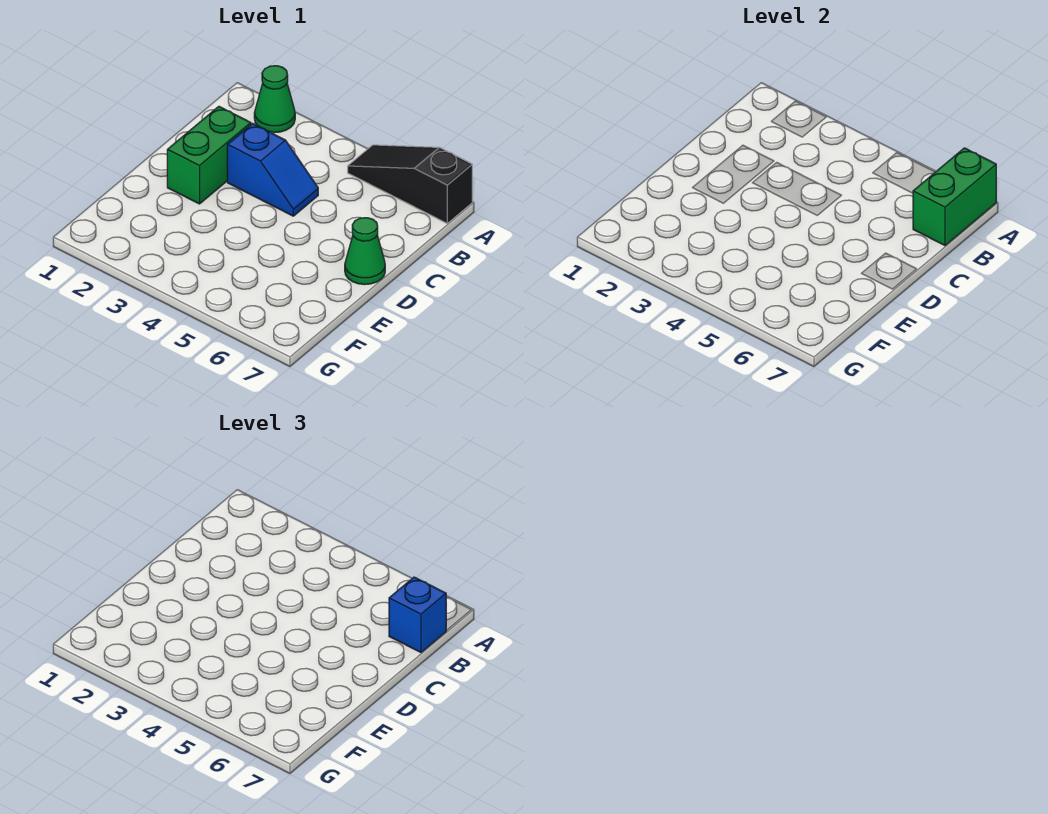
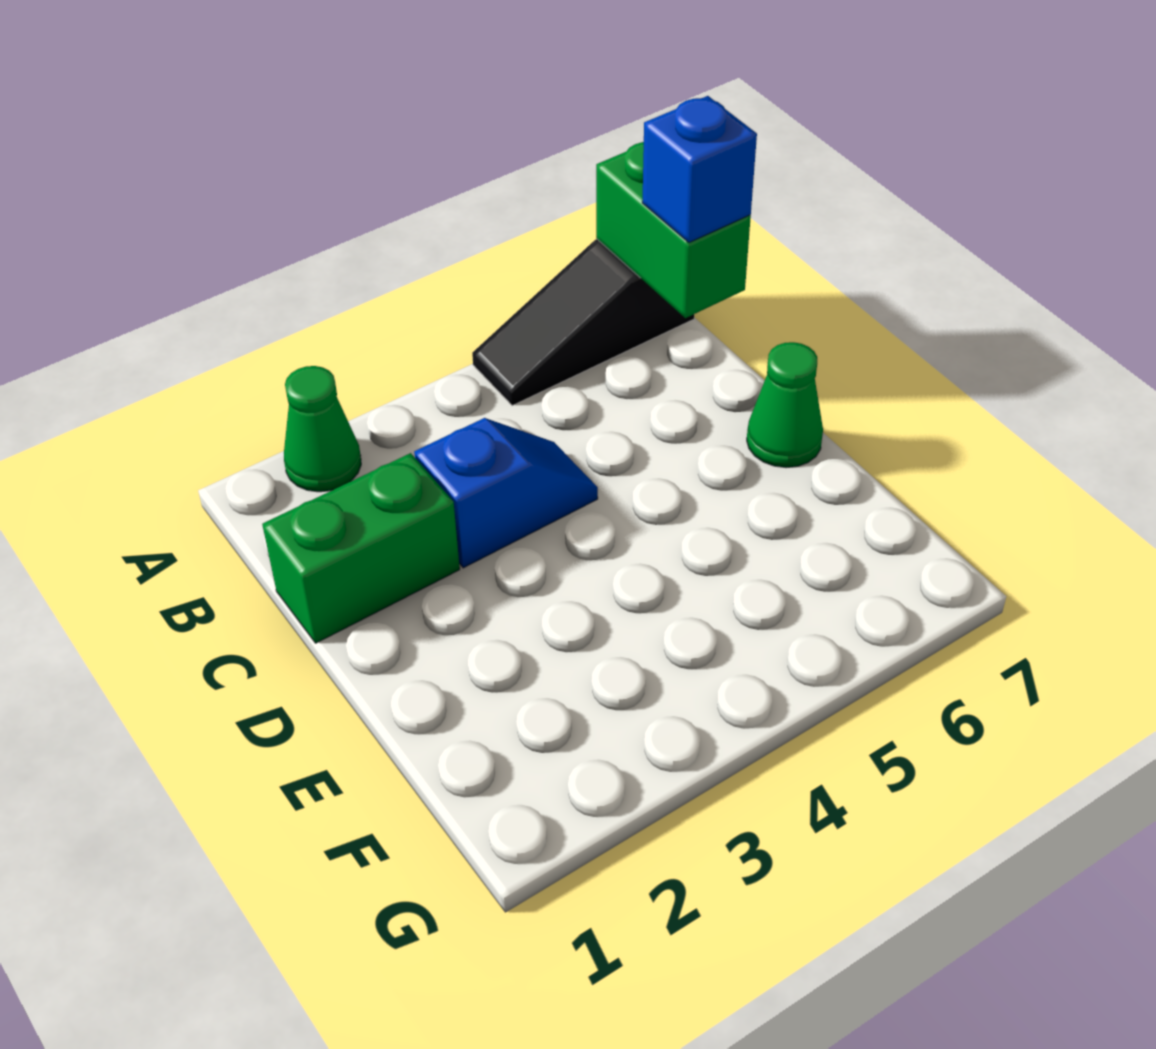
green 1x2 brick [167,106,251,204] -> green 1x2 brick turned to [262,453,460,643]

